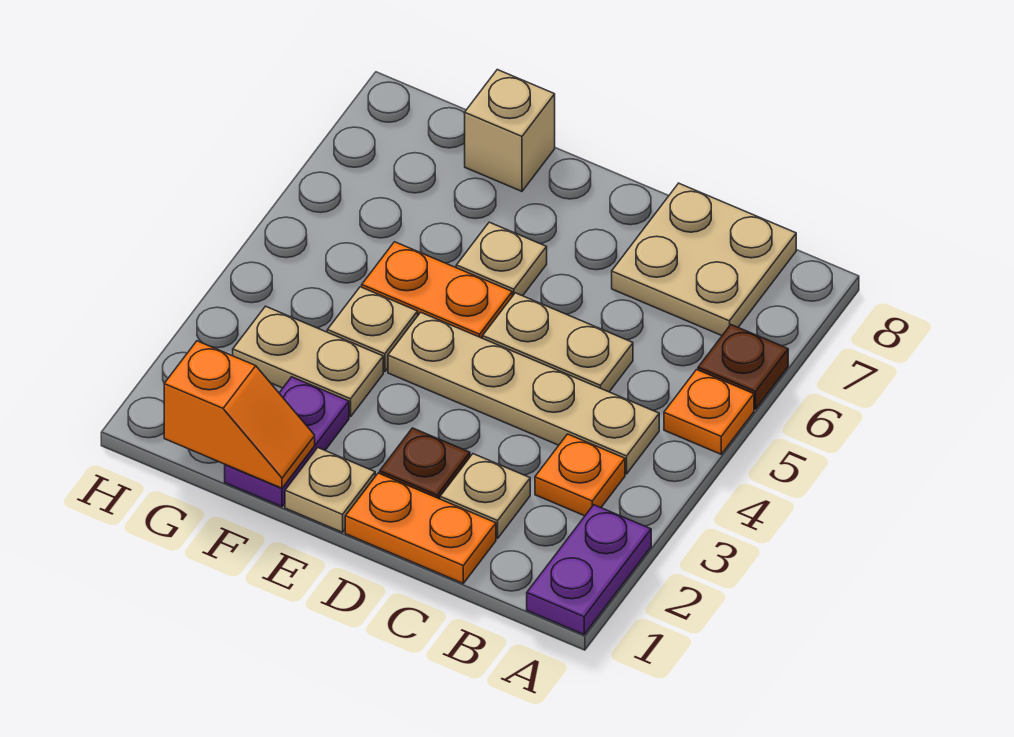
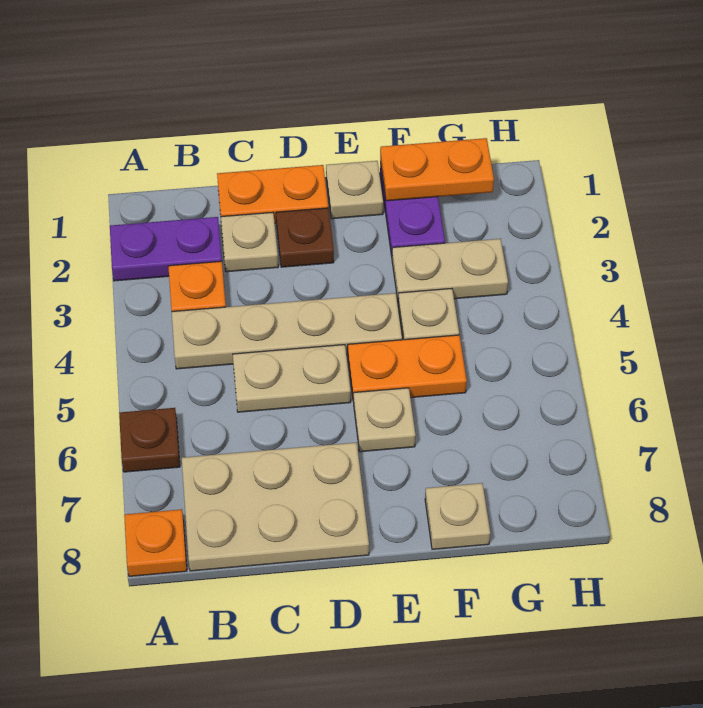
purple 1x2 plate [527,505,651,634] -> purple 1x2 plate turned to [110,217,222,281]
orange 1x1 plate [664,370,754,454] -> orange 1x1 plate moved to [124,509,187,576]
tan 2x2 plate [612,183,796,336] -> tan 2x3 plate [182,442,369,571]
orange 1x2 slope [164,341,315,488] -> orange 1x2 plate [380,138,494,201]
tan 1x1 brick [465,70,555,191] -> tan 1x1 plate [425,483,490,549]

